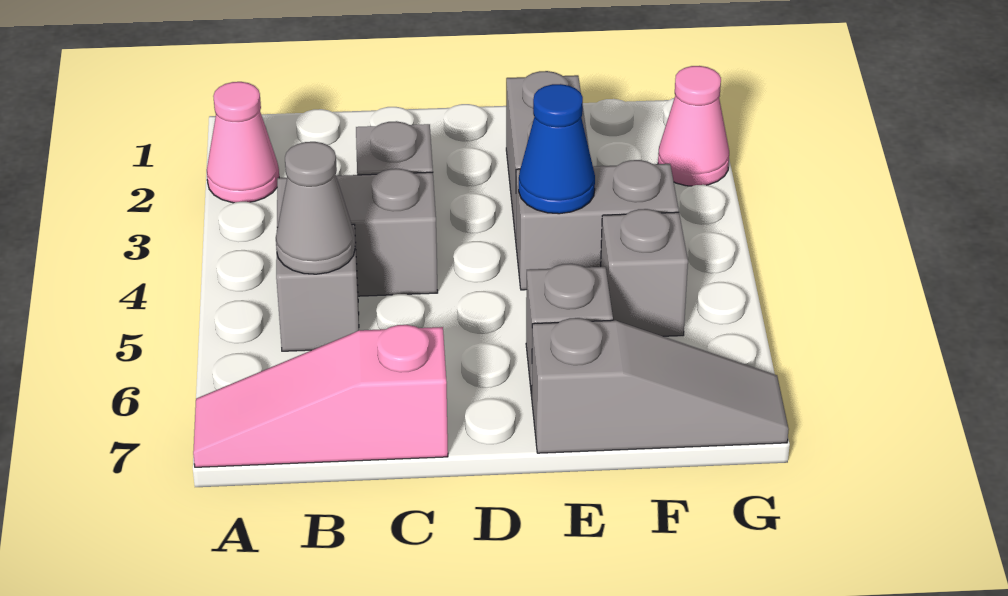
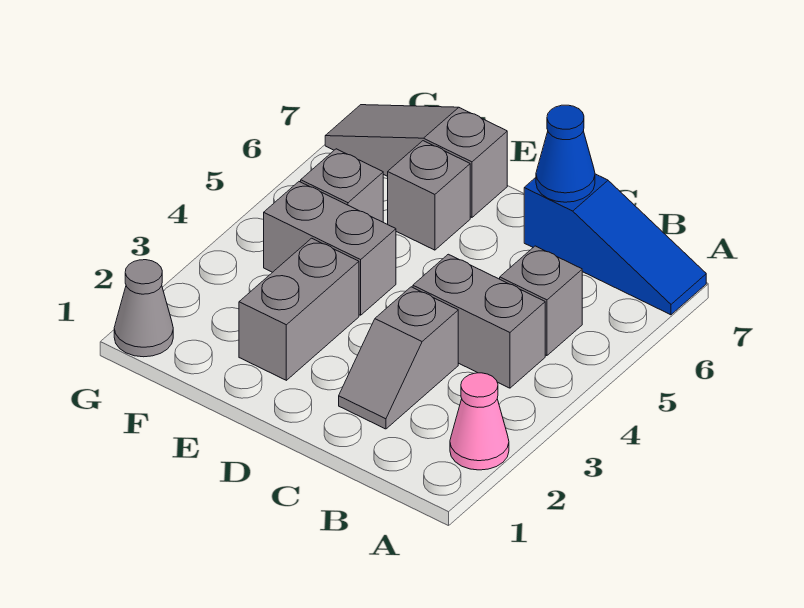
pink 1x3 slope [193,325,448,467] -> blue 1x3 slope [524,174,706,315]
grey 1x1 cone [276,142,355,274] -> grey 1x1 cone moved to [114,260,173,357]
blue 1x1 cone [519,84,595,214] -> blue 1x1 cone moved to [536,105,595,202]
pink 1x1 cone [658,66,729,186] -> none

